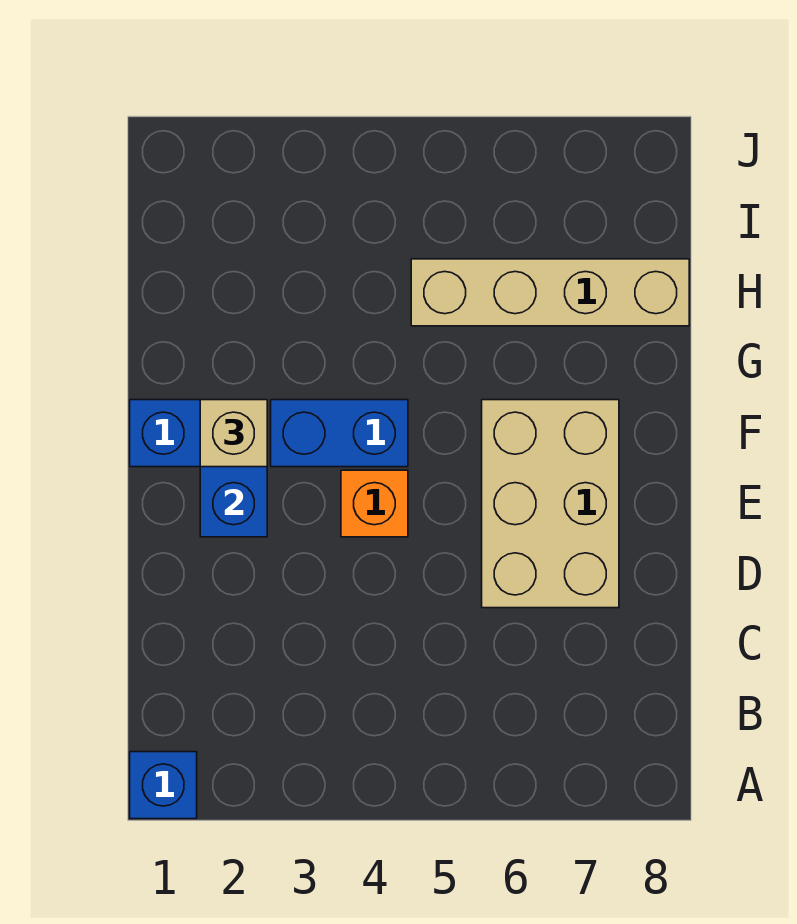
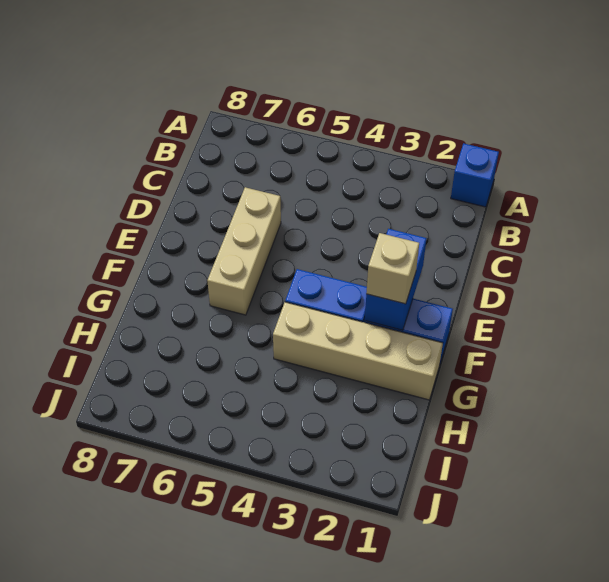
tan 2x3 brick [482,400,619,608] -> tan 1x3 brick [207,187,281,315]
orange 1x1 brick [341,470,408,537] -> none
tan 1x4 brick [411,259,689,326] -> tan 1x4 brick moved to [273,302,443,400]

